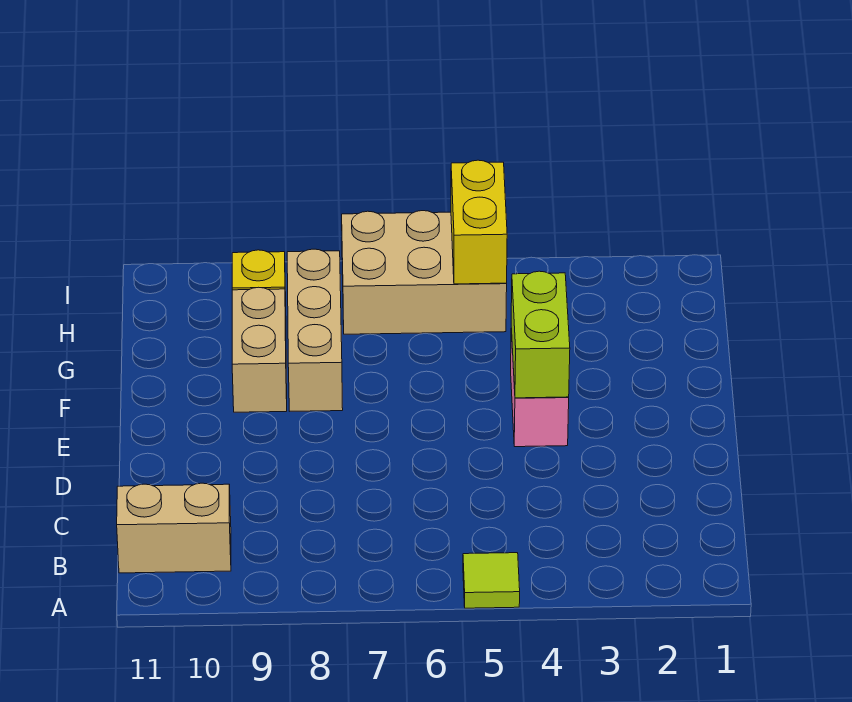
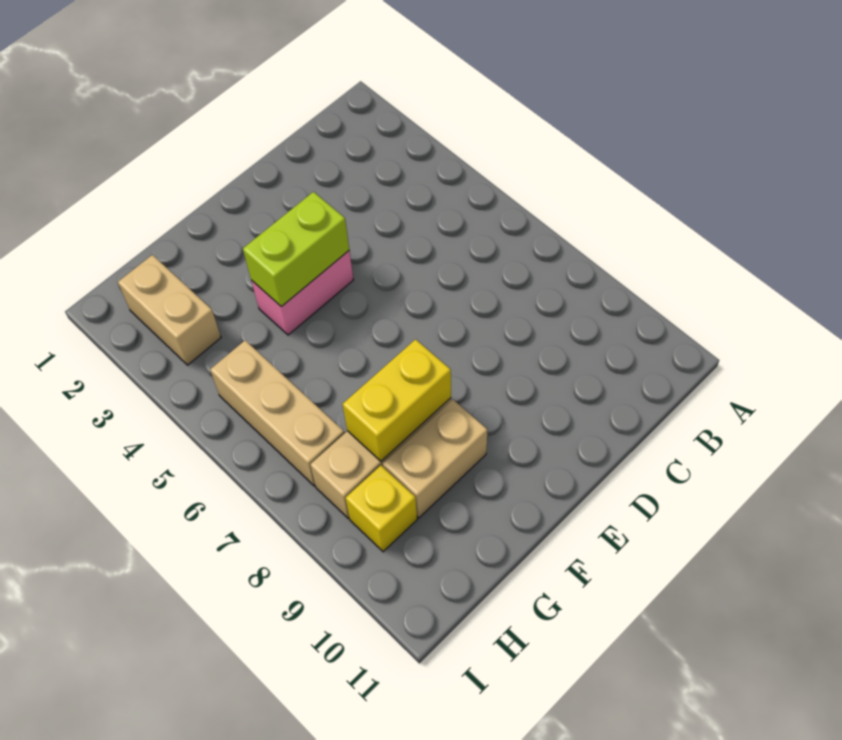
lime 1x1 tile [463,553,520,608] -> none
tan 1x2 brick [117,483,231,573] -> tan 1x2 brick moved to [118,255,221,365]
tan 2x3 brick [342,211,507,334] -> tan 1x3 brick [210,340,344,486]
yellow 1x2 brick [451,160,507,284] -> yellow 1x2 brick moved to [343,339,451,461]

